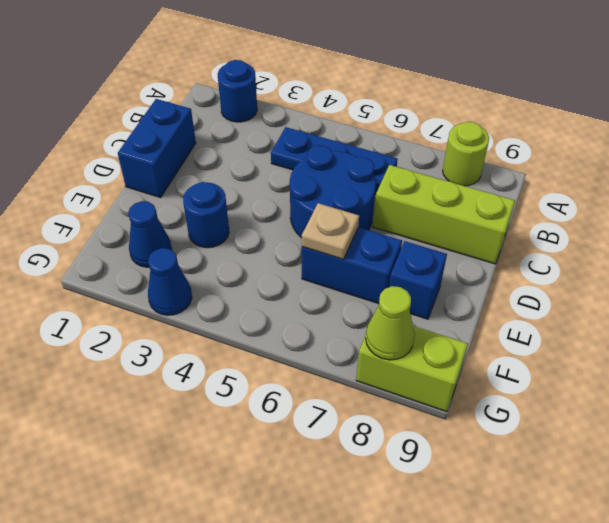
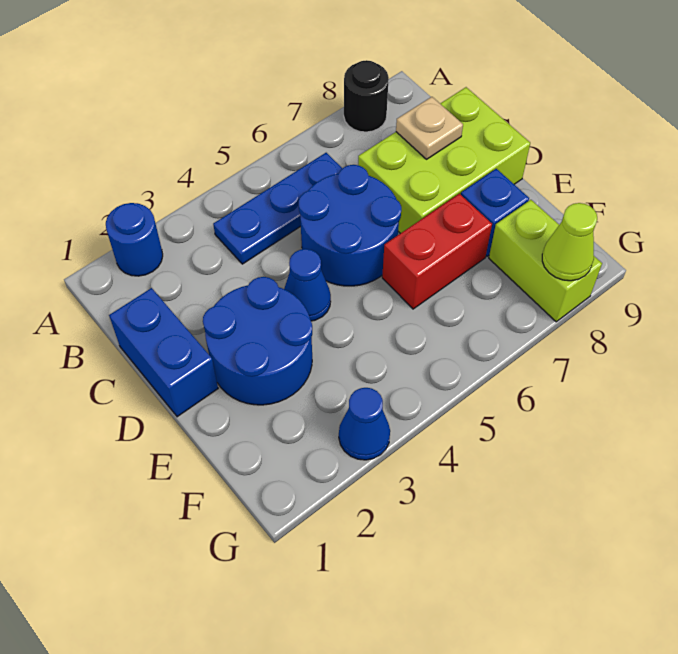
lime 1x1 round brick [443,122,489,186] -> black 1x1 round brick [344,60,389,132]
lime 1x3 brick [373,165,515,264] -> lime 2x3 brick [358,87,530,234]
blue 1x1 round brick [183,182,229,248] -> blue 2x2 round brick [203,277,312,405]
blue 1x2 brick [302,227,402,304] -> red 1x2 brick [382,194,492,309]
tan 1x1 plate [302,203,359,259] -> tan 1x1 plate moved to [396,97,463,159]
blue 1x1 cone [128,201,172,267] -> blue 1x1 cone moved to [284,249,331,321]
lime 1x2 brick [356,326,468,412] -> lime 1x2 brick turned to [489,200,602,322]

